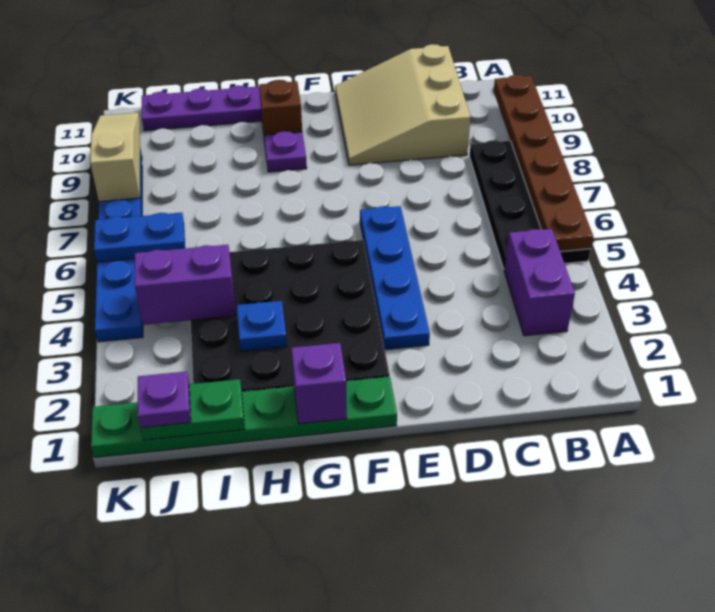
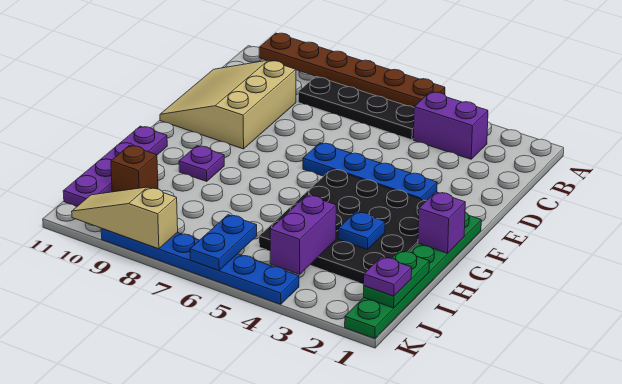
tan 3x3 slope [335,44,471,165] -> tan 3x3 slope turned to [160,60,296,149]
brown 1x1 brick [259,80,302,143] -> brown 1x1 brick moved to [111,145,158,192]

